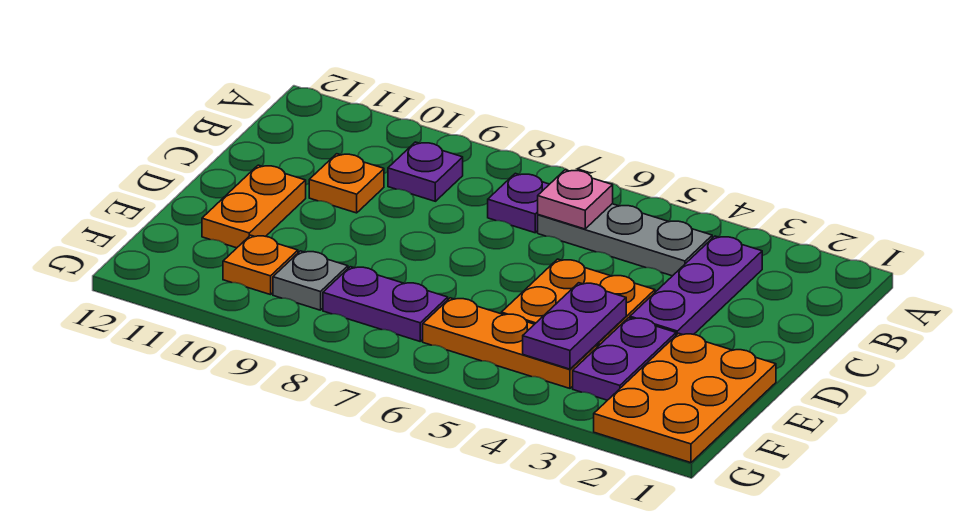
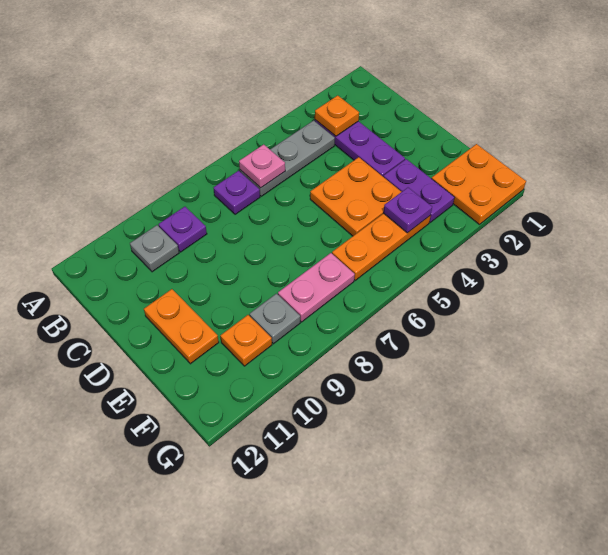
none -> grey 1x1 plate [130,225,179,272]
orange 1x1 plate [309,154,384,213] -> orange 1x1 plate moved to [315,95,359,136]
orange 2x3 plate [594,333,776,463] -> orange 2x2 plate [432,144,526,225]
purple 1x2 plate [523,283,626,369] -> purple 1x1 plate [384,188,432,233]
purple 1x2 plate [323,267,448,341] -> pink 1x2 plate [278,253,355,322]

